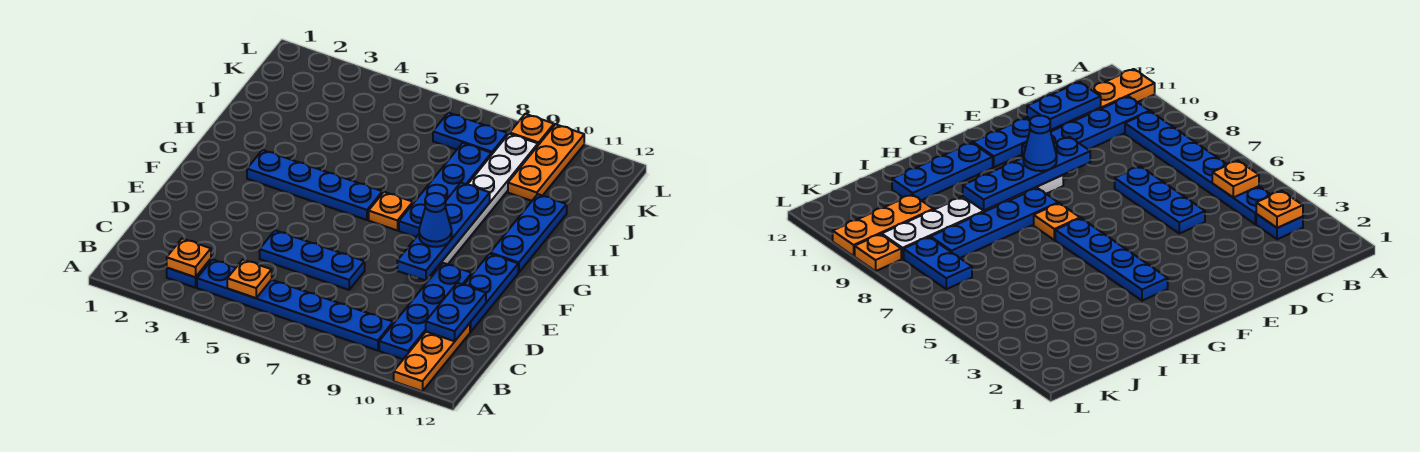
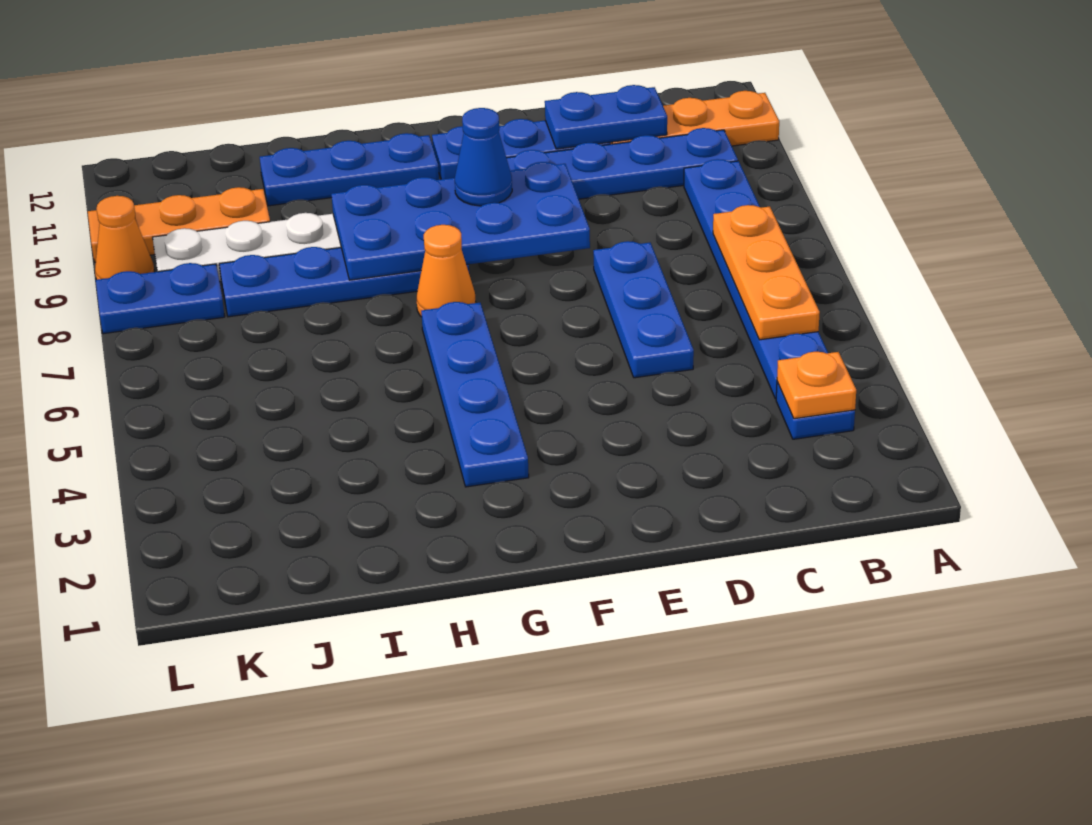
orange 1x1 plate [227,260,272,298] -> orange 1x3 plate [713,205,820,340]
blue 1x4 plate [397,183,490,281] -> blue 2x4 plate [331,162,590,280]
orange 1x1 plate [369,192,413,231] -> orange 1x1 cone [417,225,476,317]
blue 1x2 plate [433,113,508,155] -> blue 1x2 plate turned to [96,263,225,334]
orange 1x1 plate [510,114,554,145] -> orange 1x1 cone [95,196,154,280]

